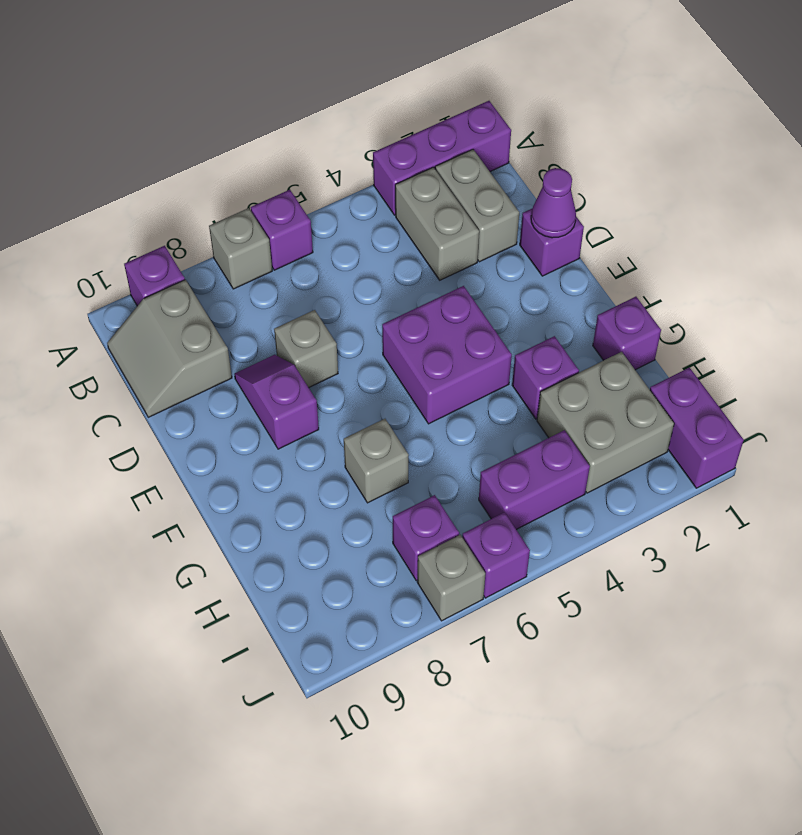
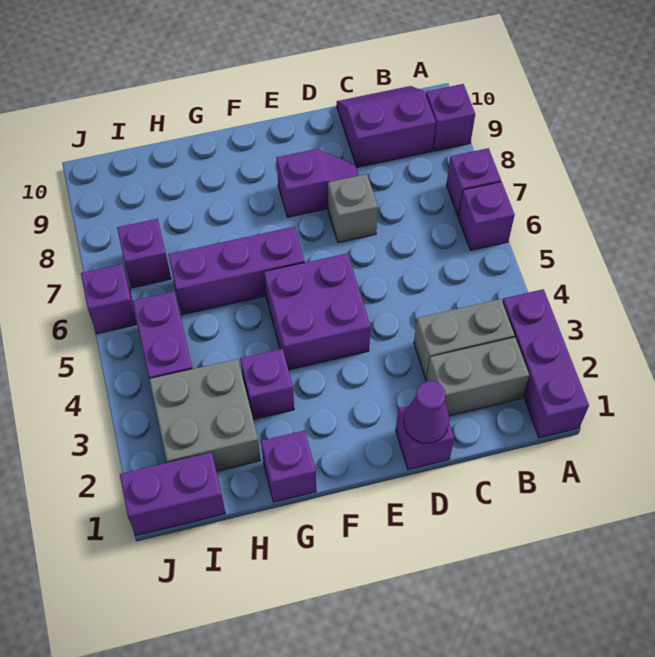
grey 1x1 brick [209,208,272,289] -> purple 1x1 brick [446,148,501,216]
grey 2x2 slope [107,280,232,417] -> purple 2x2 slope [336,86,436,168]
none -> purple 1x3 brick [168,227,305,315]
grey 1x1 brick [344,419,409,503] -> none
grey 1x1 brick [417,535,485,621] -> none

